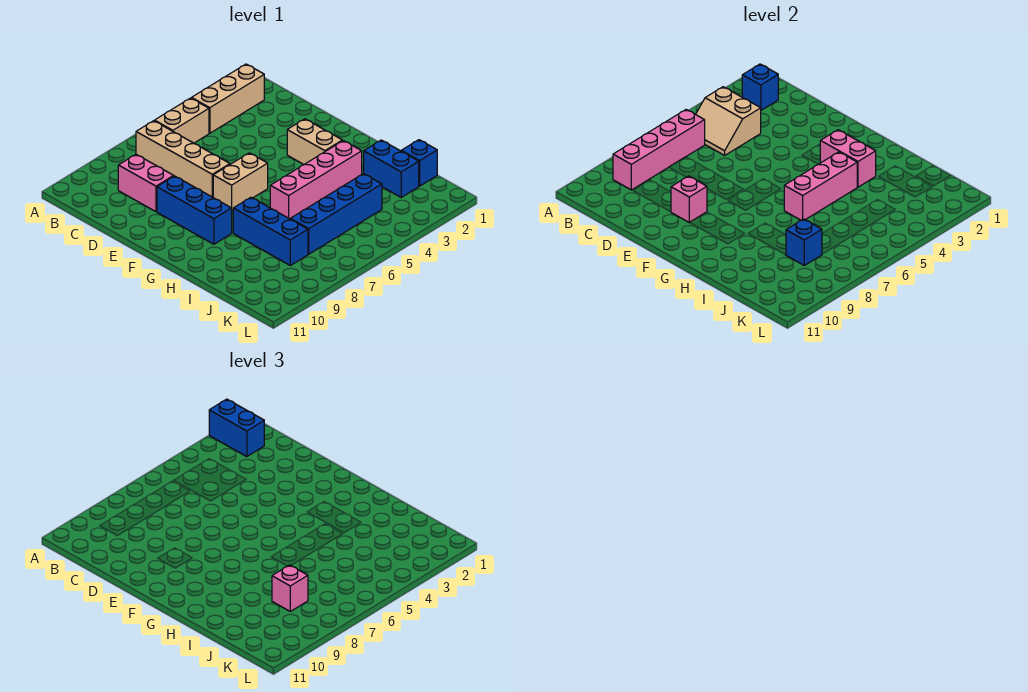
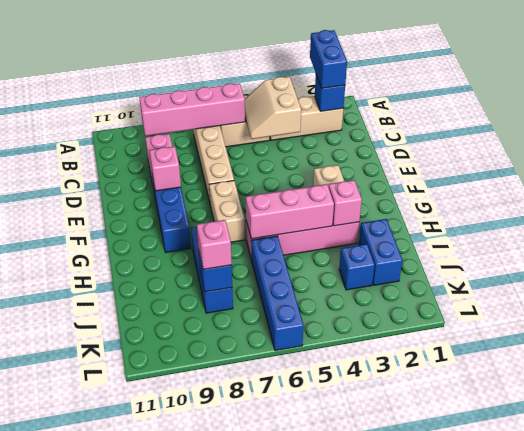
tan 1x2 brick [213,153,268,210] -> tan 1x2 brick turned to [209,181,245,242]
pink 1x2 brick [820,130,876,187] -> pink 1x1 brick [328,180,362,226]
blue 1x1 brick [402,140,437,186] -> blue 1x1 brick moved to [339,244,375,290]
blue 1x4 brick [291,174,382,254] -> blue 1x4 brick turned to [251,236,304,350]

